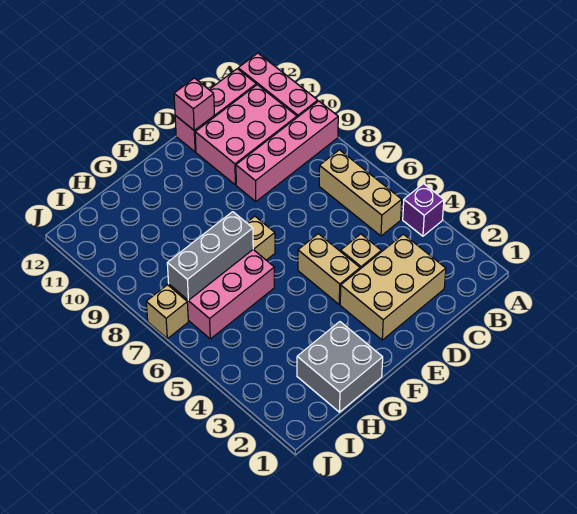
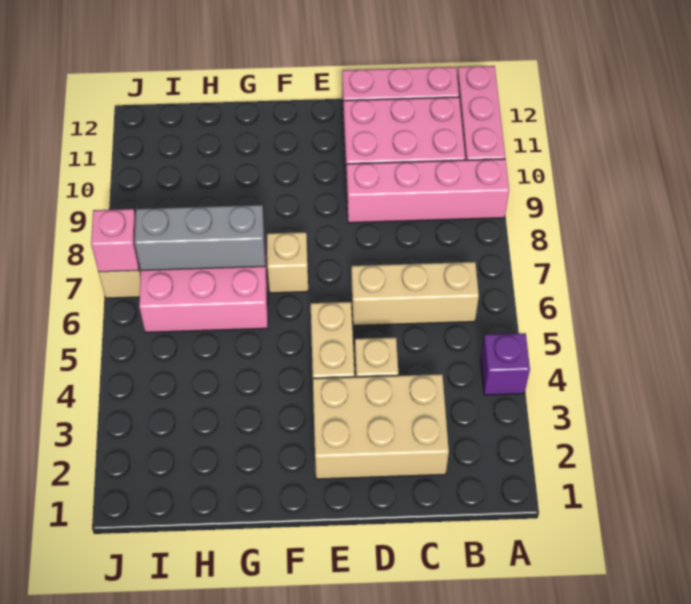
tan 1x3 brick [319,150,402,236] -> tan 1x3 brick turned to [351,262,479,326]
pink 1x1 brick [174,78,214,130] -> pink 1x1 brick moved to [91,209,139,272]
grey 2x2 brick [297,322,383,412] -> none

